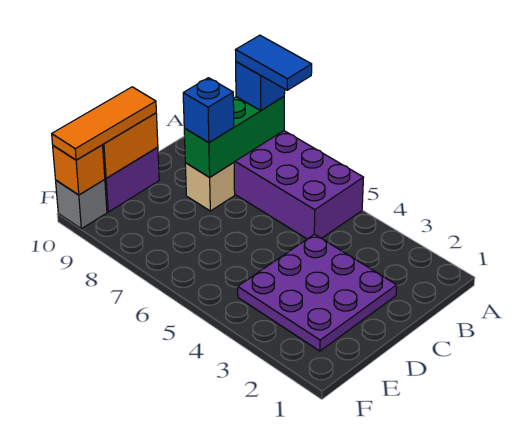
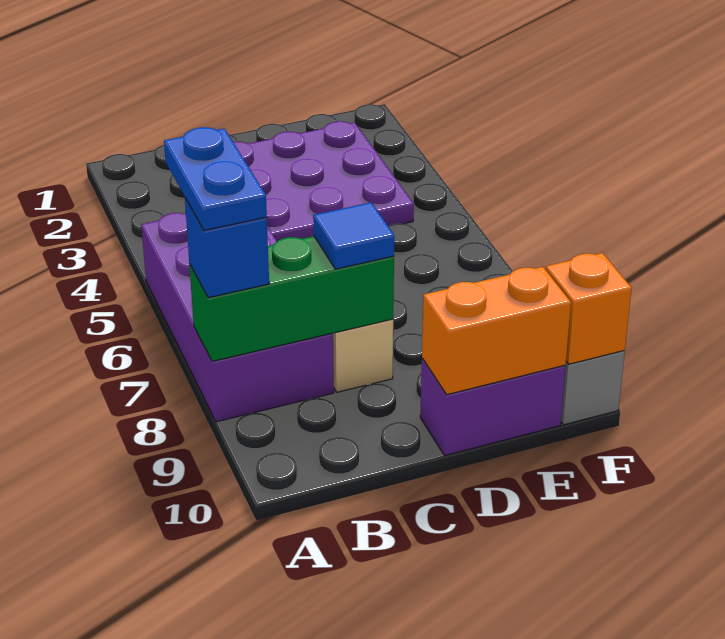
blue 1x2 tile [236,35,312,90] -> blue 1x2 plate [164,127,267,231]
blue 1x1 brick [183,78,234,142] -> blue 1x1 tile [313,202,394,269]
orange 1x3 tile [52,87,156,160] -> none

